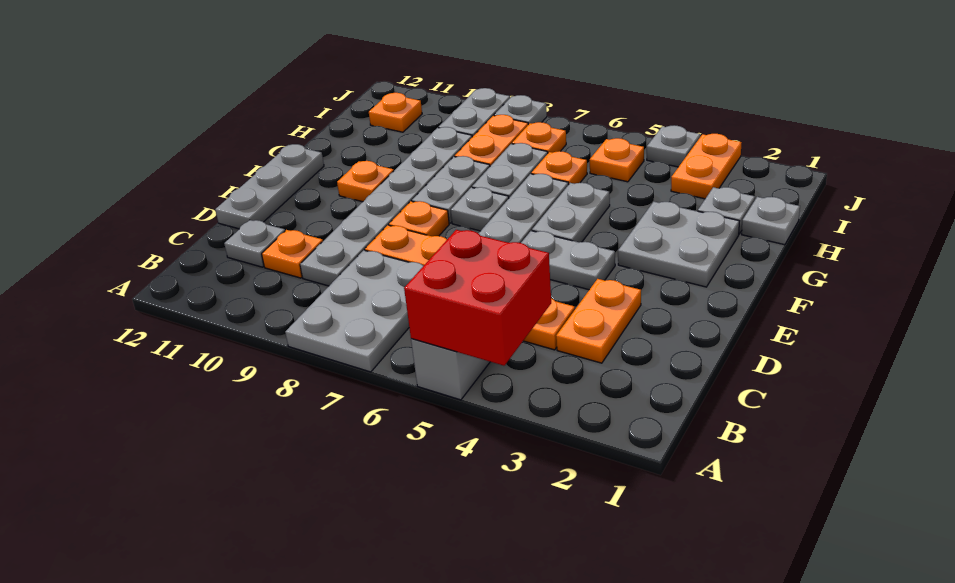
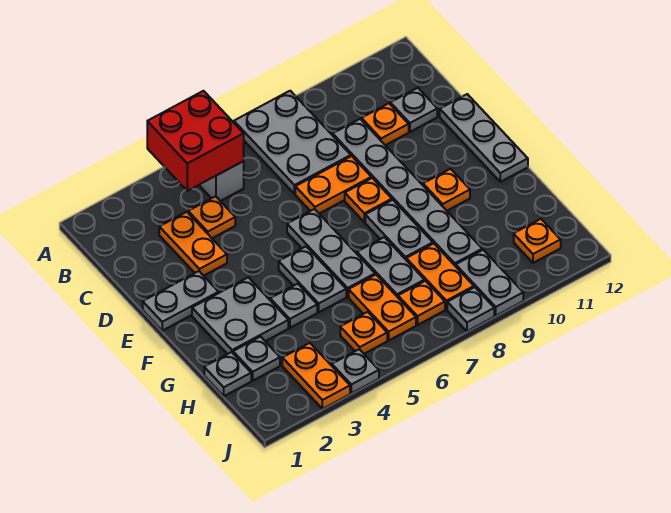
grey 1x2 plate [521,231,615,290] -> grey 1x2 plate moved to [143,271,219,331]
grey 1x1 plate [451,187,509,231] -> grey 1x1 plate moved to [270,284,317,328]
orange 1x1 plate [531,151,587,185] -> orange 1x2 plate [349,275,416,340]

